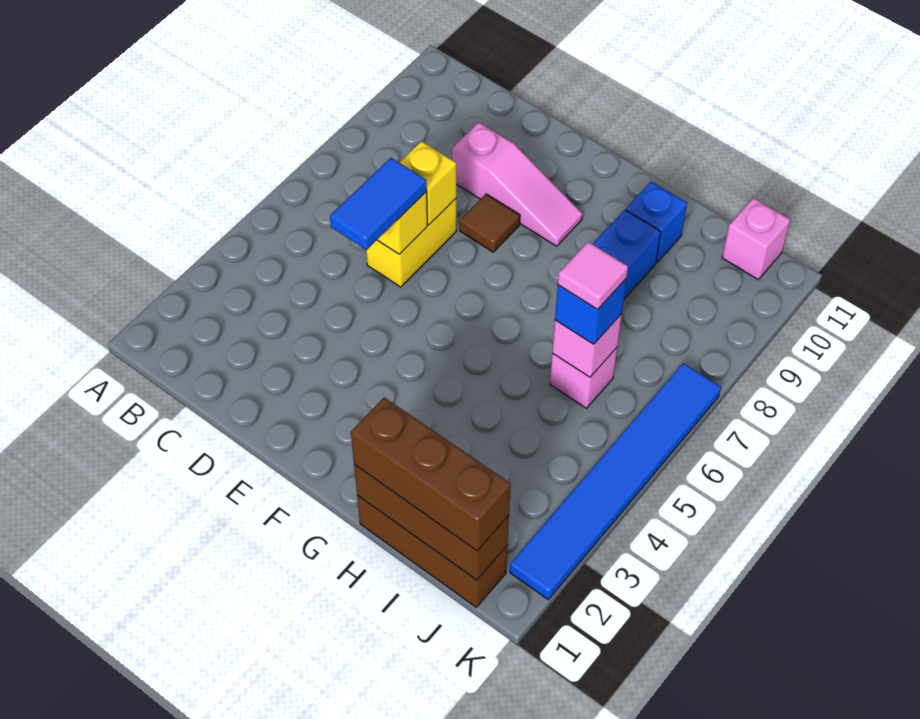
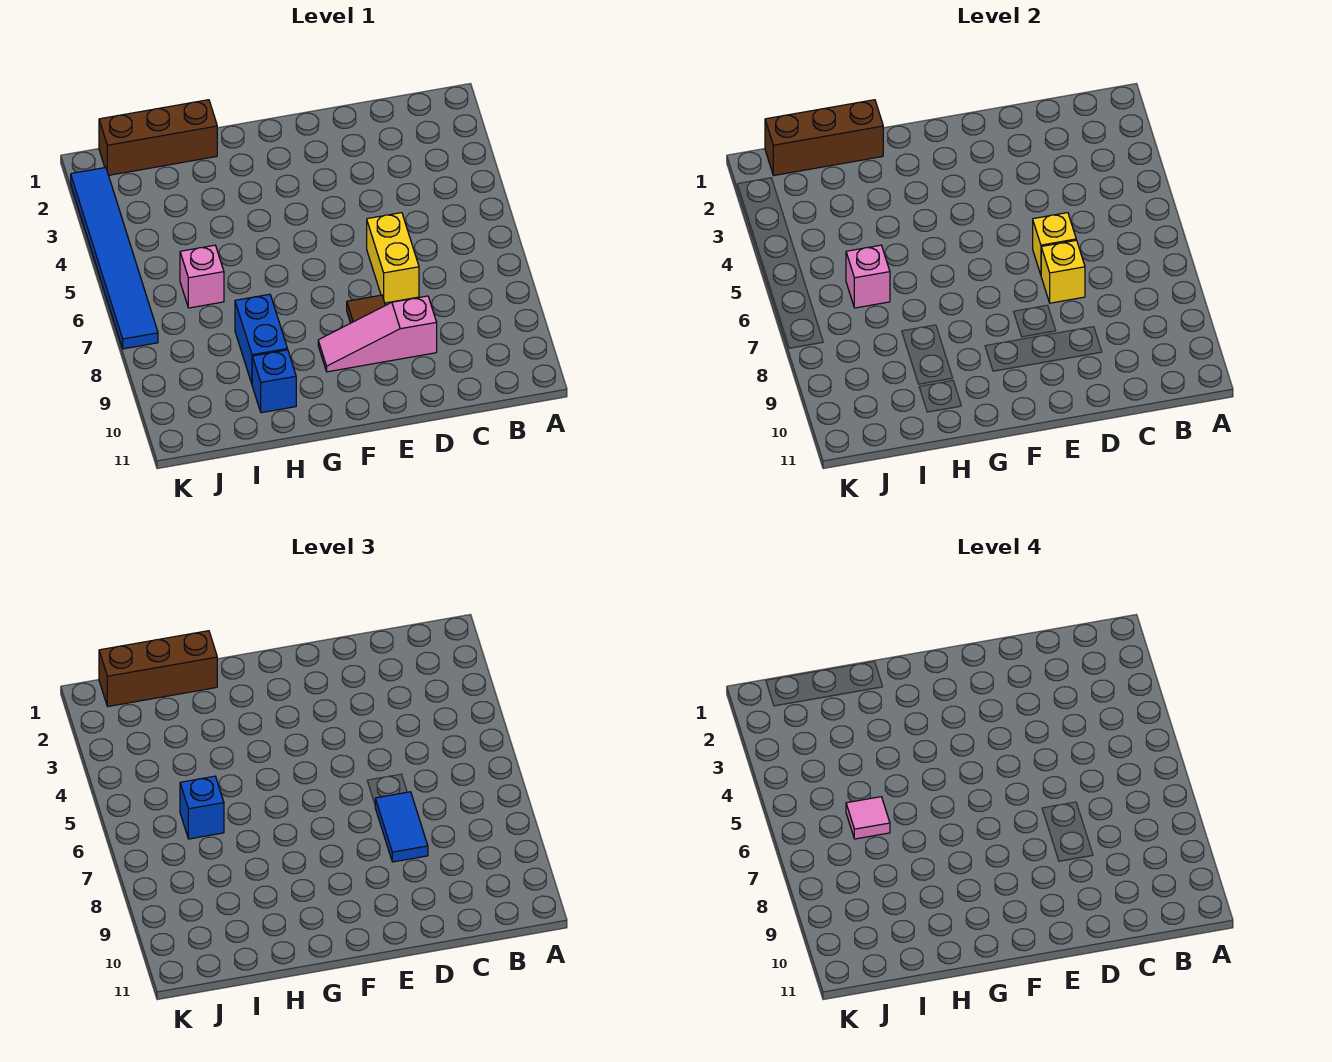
blue 1x2 tile [330,158,427,250] -> blue 1x2 tile moved to [375,792,428,862]
pink 1x1 brick [722,198,790,280] -> none

